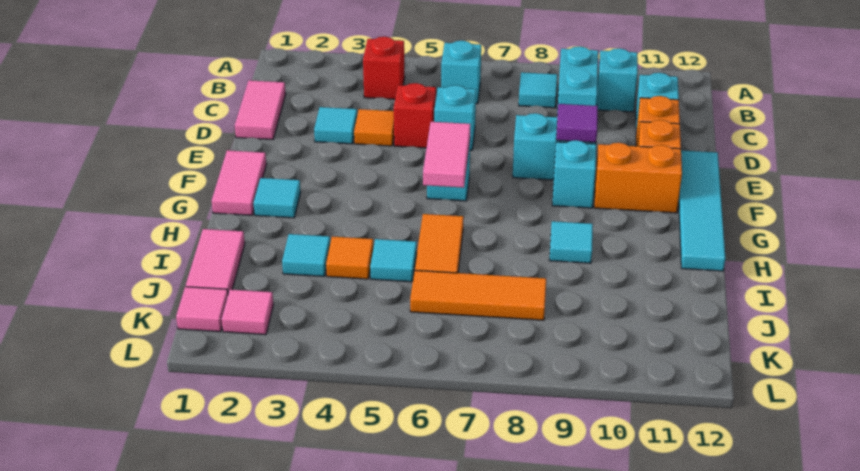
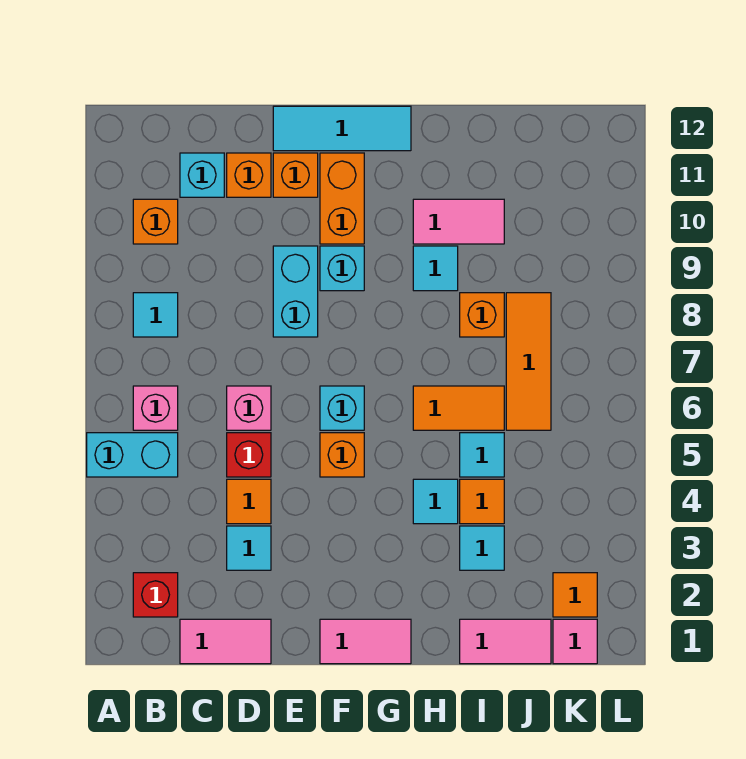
red 1x1 brick [363,37,405,99] -> red 1x1 brick moved to [133,573,178,617]
cyan 1x1 brick [441,40,481,104] -> pink 1x1 brick [133,386,178,430]
cyan 1x2 brick [557,46,598,115] -> cyan 1x2 brick moved to [87,433,178,477]
cyan 1x1 brick [597,48,638,112] -> orange 1x1 brick [133,199,178,244]
cyan 1x1 brick [434,85,476,150] -> pink 1x1 brick [227,386,271,430]
purple 1x1 tile [556,104,598,142] -> none
cyan 1x4 tile [679,150,725,271] -> cyan 1x3 tile [273,106,411,151]
none -> orange 1x1 brick [320,433,364,477]
pink 1x2 tile [423,122,470,188] -> pink 1x2 tile moved to [413,199,504,244]
cyan 1x1 tile [254,178,301,218] -> cyan 1x1 tile moved to [413,479,458,524]
none -> orange 1x1 brick [460,293,504,337]
pink 1x1 tile [222,289,273,335] -> orange 1x1 tile [553,573,597,617]

